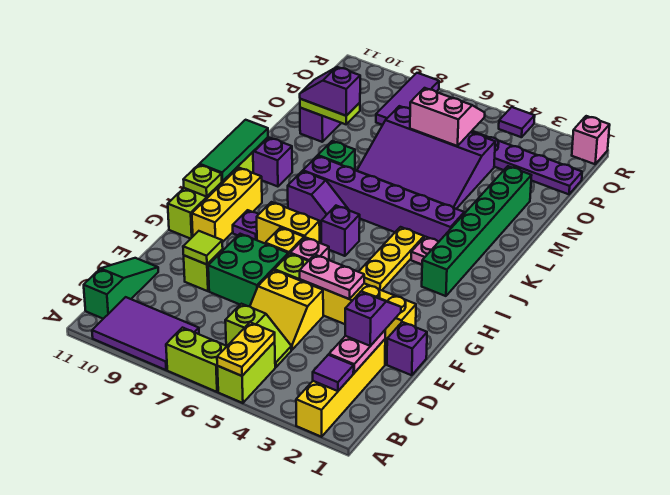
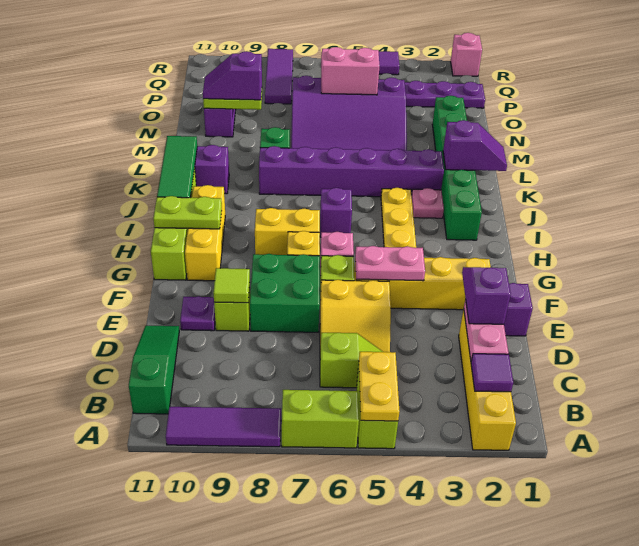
purple 2x3 tile [92,297,199,370] -> purple 1x3 tile [166,407,281,447]
purple 1x1 plate [233,210,259,240] -> purple 1x1 plate moved to [180,296,215,331]
lime 1x1 plate [183,165,222,197] -> lime 1x2 plate [153,196,222,229]
purple 1x2 slope [288,171,349,225] -> purple 1x2 slope moved to [443,120,507,171]

